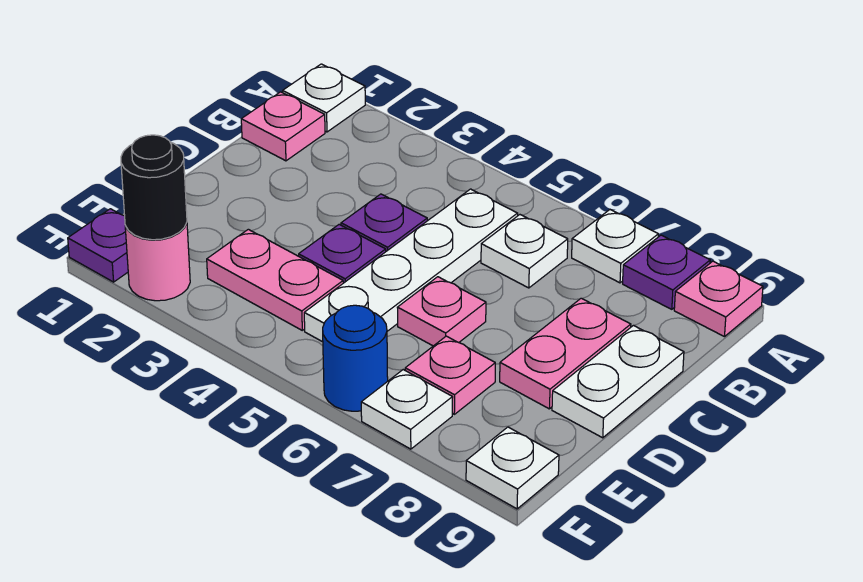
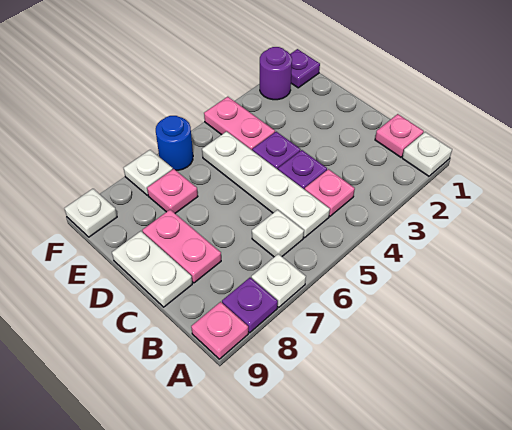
pink 1x1 plate [397,277,486,346] -> pink 1x1 plate moved to [305,169,355,216]
pink 1x2 plate [207,229,343,330] -> pink 1x2 plate turned to [204,97,275,150]
pink 1x1 round brick [125,223,190,301] -> purple 1x1 round brick [260,47,292,100]
black 1x1 round brick [121,135,187,240] -> none

